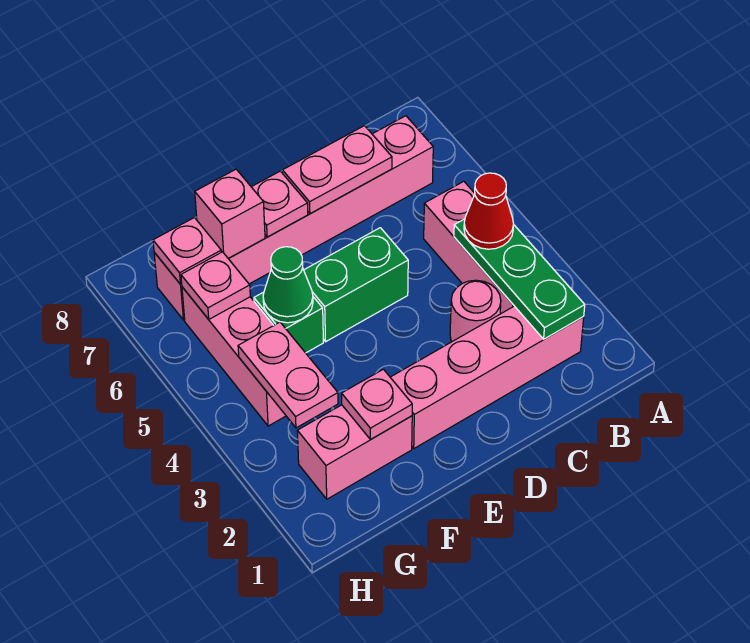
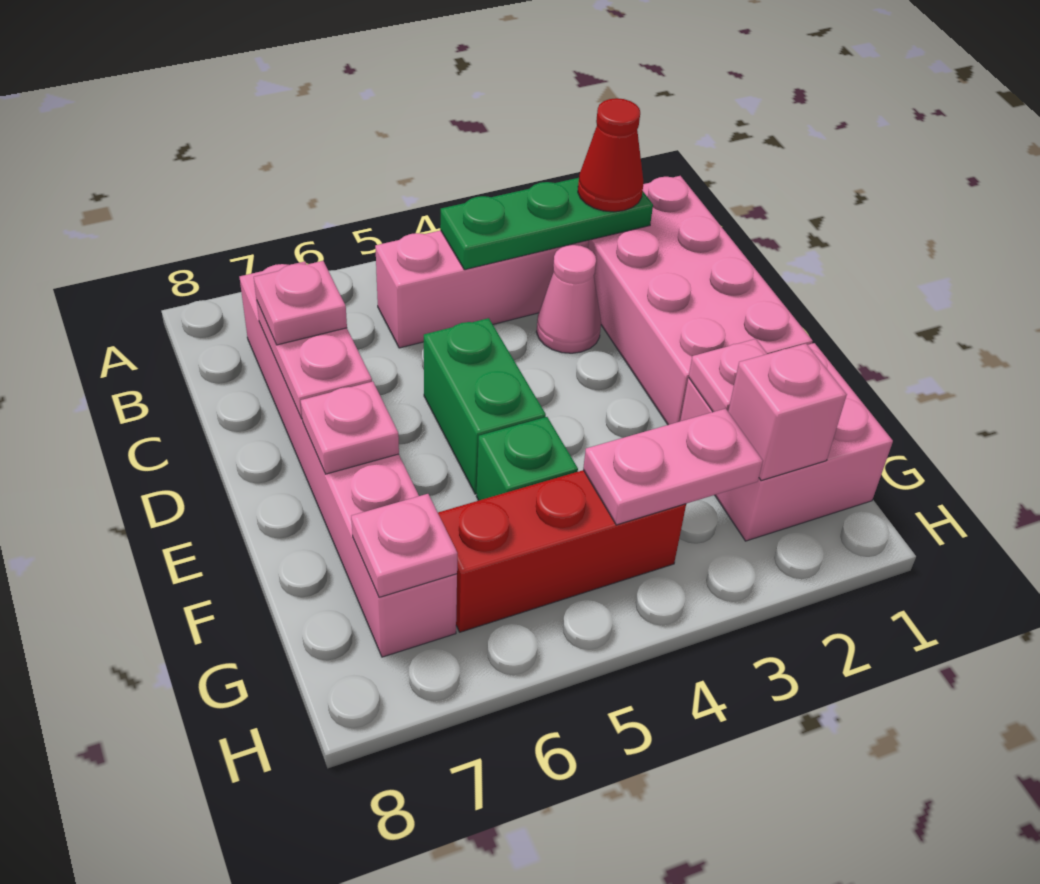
pink 1x4 brick [390,306,584,448] -> pink 2x4 brick [588,176,813,425]
red 1x1 cone [464,173,514,249] -> red 1x1 cone moved to [578,98,643,212]
pink 1x1 round brick [450,280,501,342] -> pink 1x1 cone [537,245,601,353]
pink 1x2 brick [297,405,412,499] -> pink 2x2 brick [680,343,893,541]
green 1x1 cone [263,247,313,323] -> none
pink 1x1 brick [195,169,265,259] -> pink 1x1 brick moved to [728,344,847,481]
pink 1x3 brick [182,287,286,426] -> red 1x3 brick [438,470,686,632]
pink 1x1 plate [181,252,250,319] -> pink 1x1 plate moved to [254,261,347,345]

